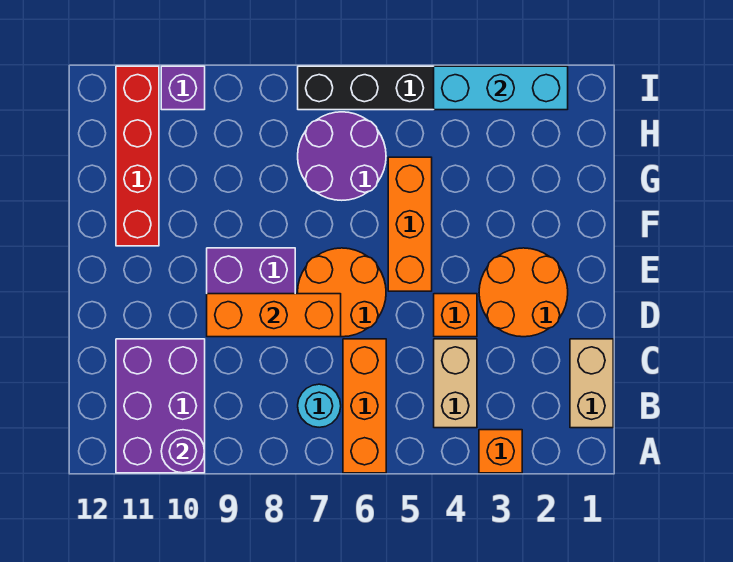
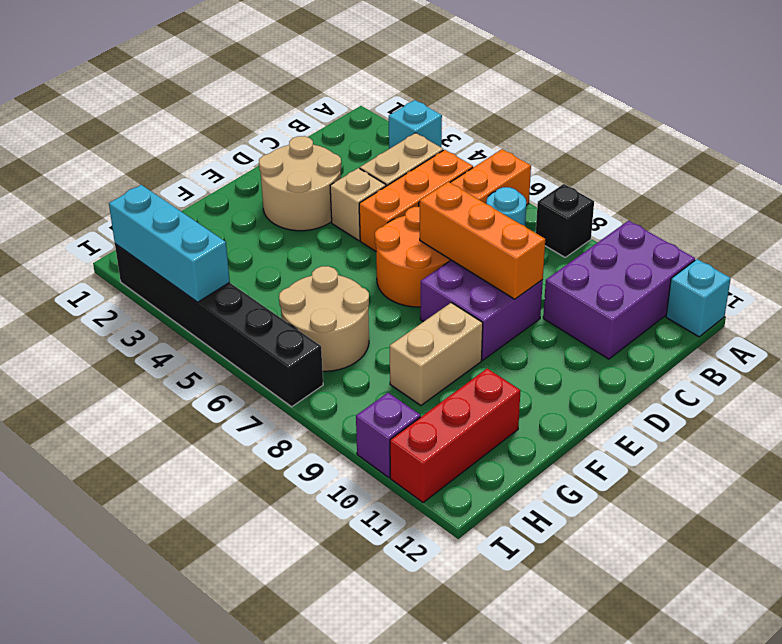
orange 1x1 brick [479,430,522,473] -> cyan 1x1 brick [389,100,442,149]
none -> black 1x1 brick [536,184,594,257]
purple 1x1 round brick [161,430,205,473] -> none
none -> cyan 1x1 brick [666,259,731,337]
tan 1x2 brick [570,339,613,428] -> tan 1x2 brick moved to [390,303,483,406]
orange 2x2 round brick [479,248,568,337] -> tan 2x2 round brick [259,136,341,231]
orange 1x1 brick [434,294,477,337] -> tan 1x1 brick [330,168,386,241]
orange 1x3 brick [388,157,432,291] -> orange 1x3 brick moved to [359,150,473,251]
red 1x4 brick [116,66,159,246] -> red 1x3 brick [390,368,521,503]
purple 2x2 round brick [298,112,386,200] -> tan 2x2 round brick [279,266,369,371]

